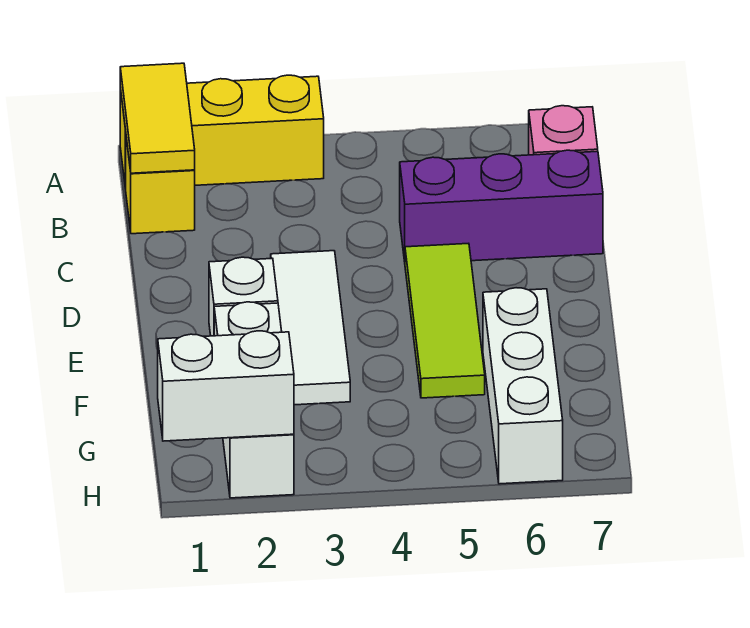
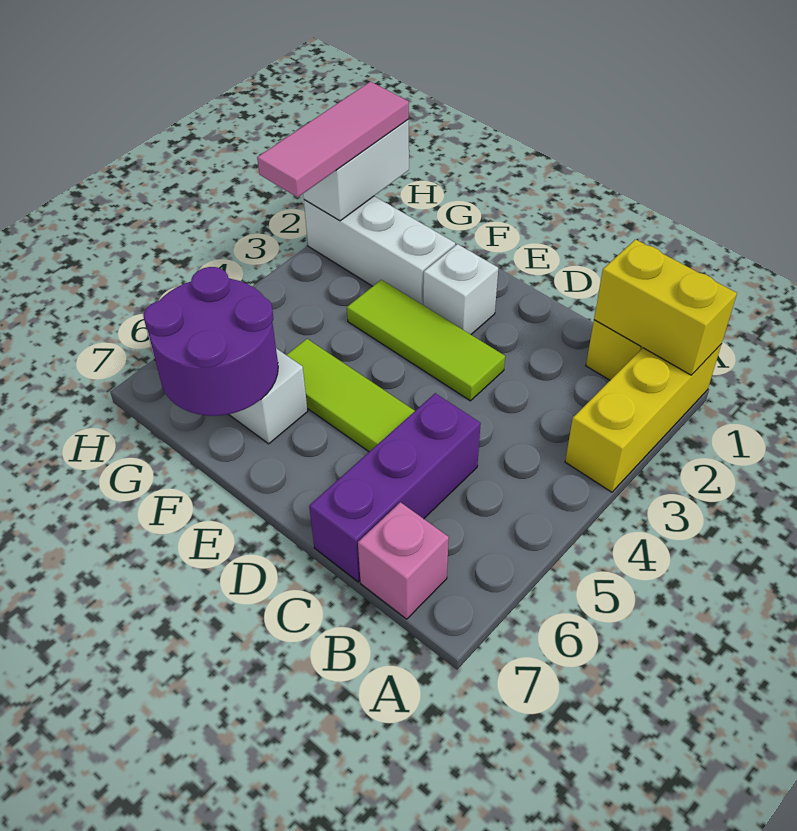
yellow 1x2 tile [120,63,195,173] -> yellow 1x2 brick [594,239,737,375]
white 1x3 tile [271,251,350,405] -> lime 1x3 tile [347,280,505,401]
none -> purple 2x2 round brick [144,267,278,416]
none -> pink 1x3 tile [257,82,409,197]

